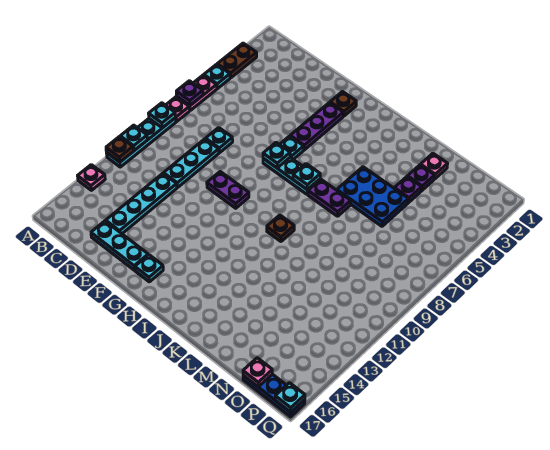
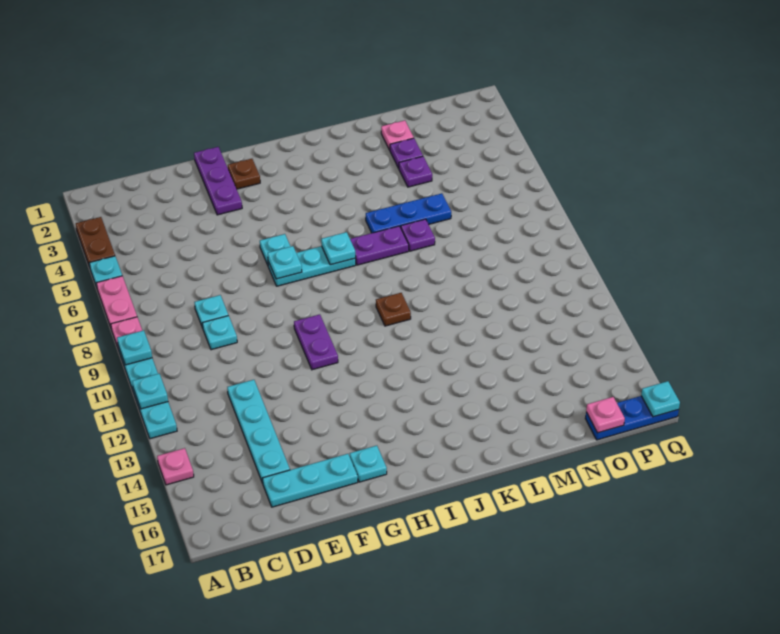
purple 1x1 plate [176,81,203,105] -> purple 1x1 plate moved to [401,219,435,251]
brown 1x1 plate [106,137,133,162] -> none
cyan 1x3 plate [164,139,219,187] -> cyan 1x1 plate [202,316,237,350]
purple 1x2 plate [207,172,249,208] -> purple 1x2 plate turned to [294,314,338,370]
purple 1x3 plate [290,103,343,150] -> purple 1x3 plate moved to [194,147,242,215]
blue 2x3 plate [337,167,408,226] -> blue 1x3 plate [366,193,451,233]

